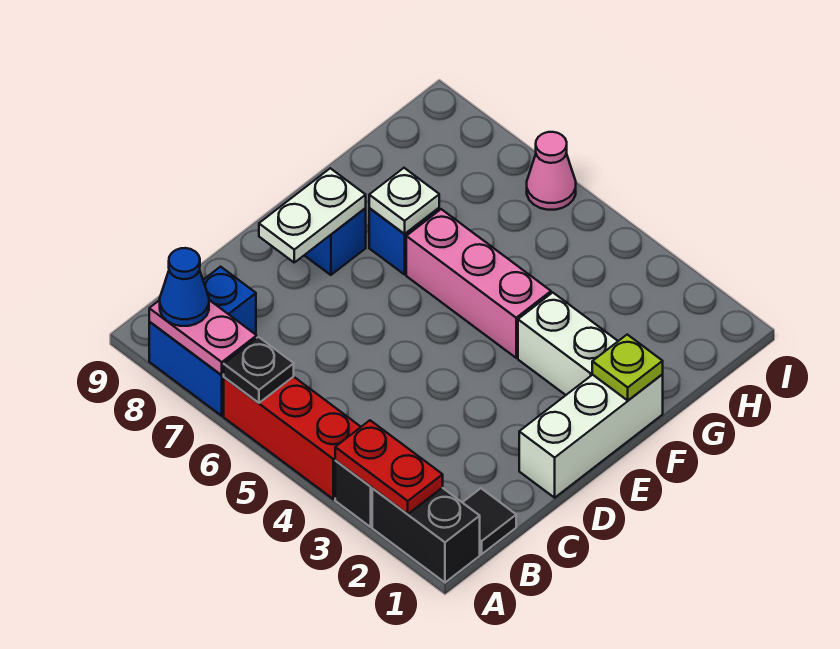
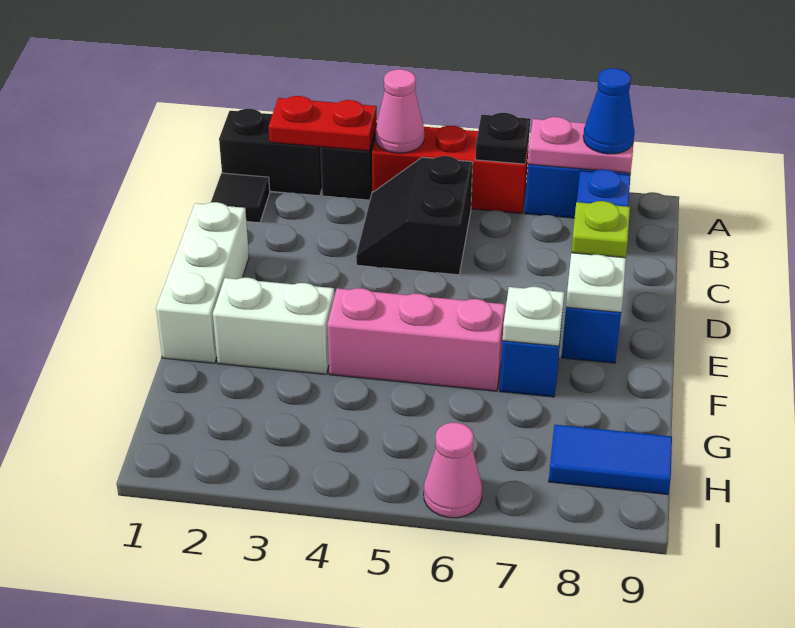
none -> pink 1x1 cone [375,69,424,153]
none -> black 2x2 slope [356,156,473,275]
lime 1x1 plate [592,335,663,400] -> lime 1x1 plate moved to [571,201,630,258]
none -> blue 1x2 tile [549,425,672,494]

